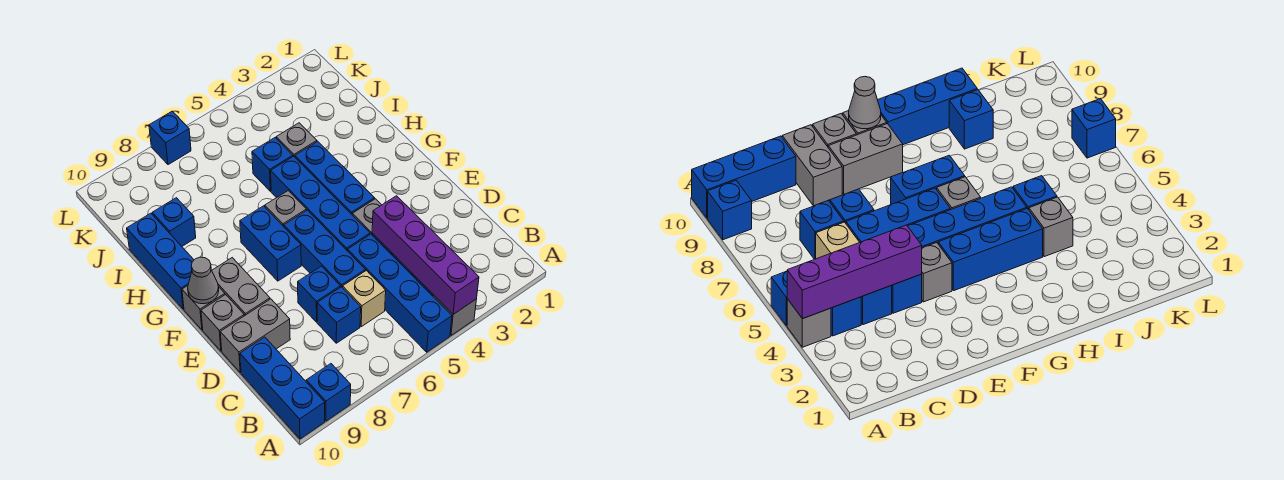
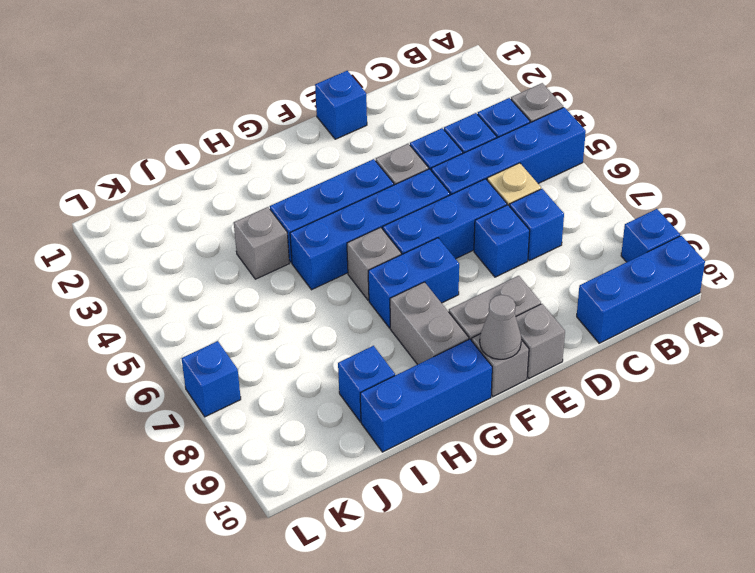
purple 1x4 brick [372,196,479,314] -> none
grey 1x2 brick [220,299,290,372] -> grey 1x2 brick moved to [390,282,469,365]
blue 1x1 brick [252,138,293,191] -> blue 1x1 brick moved to [315,71,367,139]

